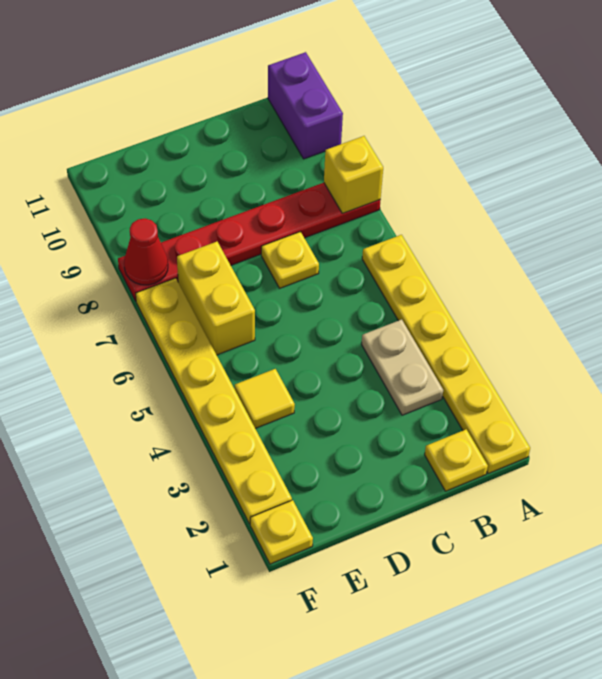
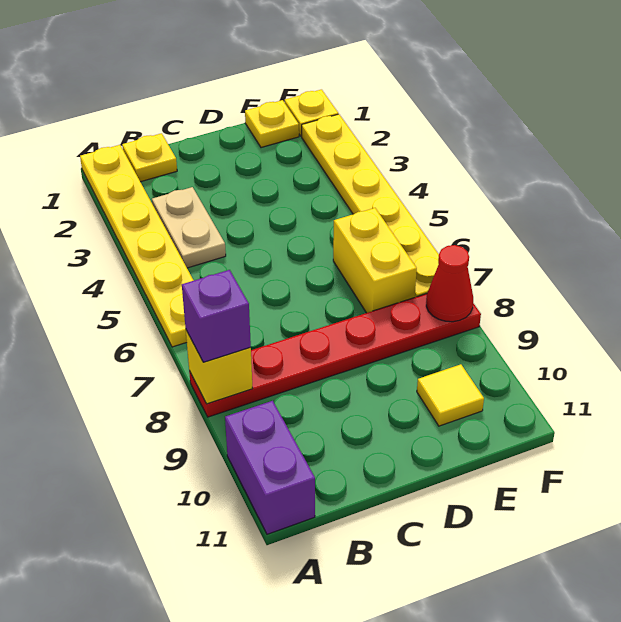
none -> purple 1x1 brick [182,270,251,362]
yellow 1x1 plate [261,232,319,288] -> yellow 1x1 plate moved to [245,100,299,148]
yellow 1x1 tile [235,369,295,428] -> yellow 1x1 tile moved to [417,364,484,426]

